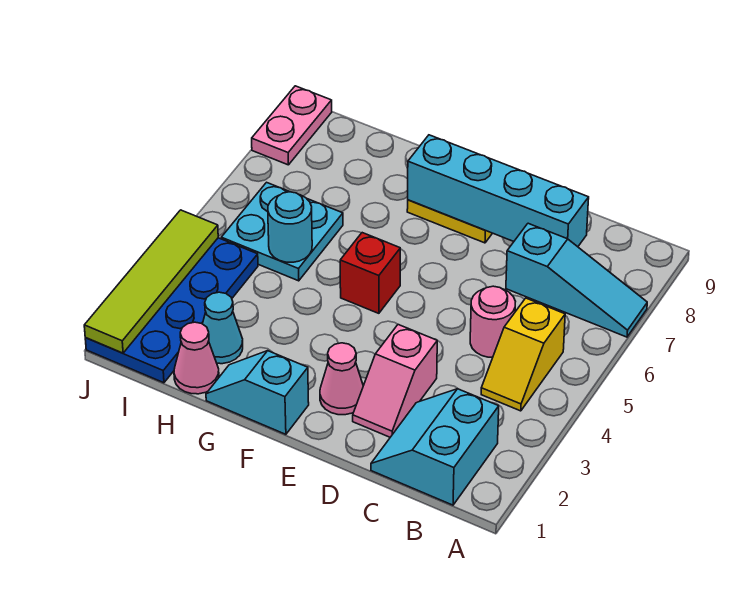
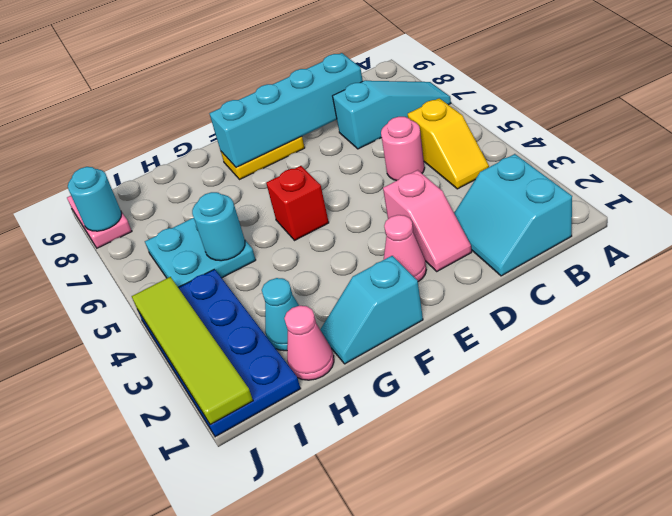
none -> cyan 1x1 round brick [68,167,122,231]

